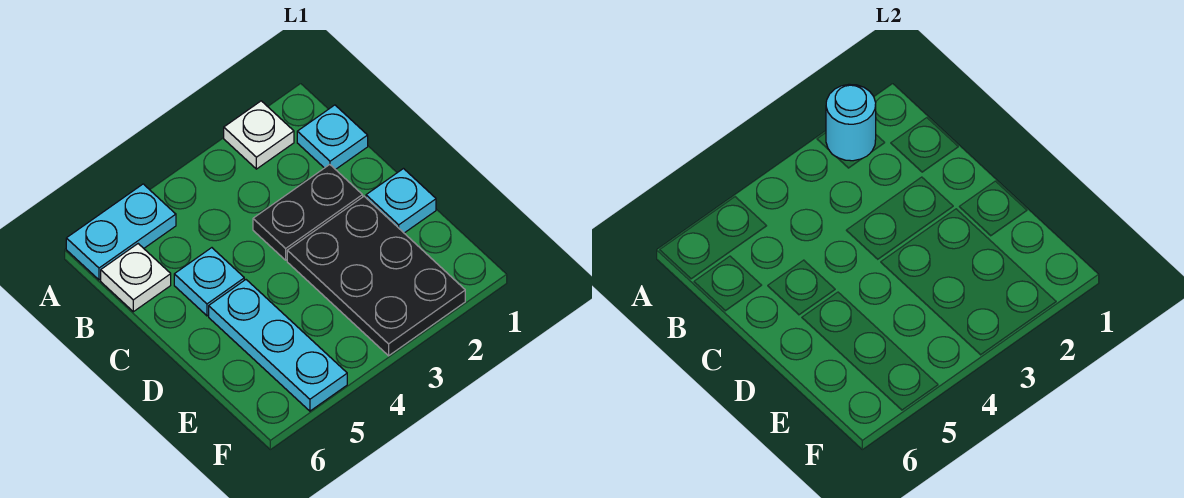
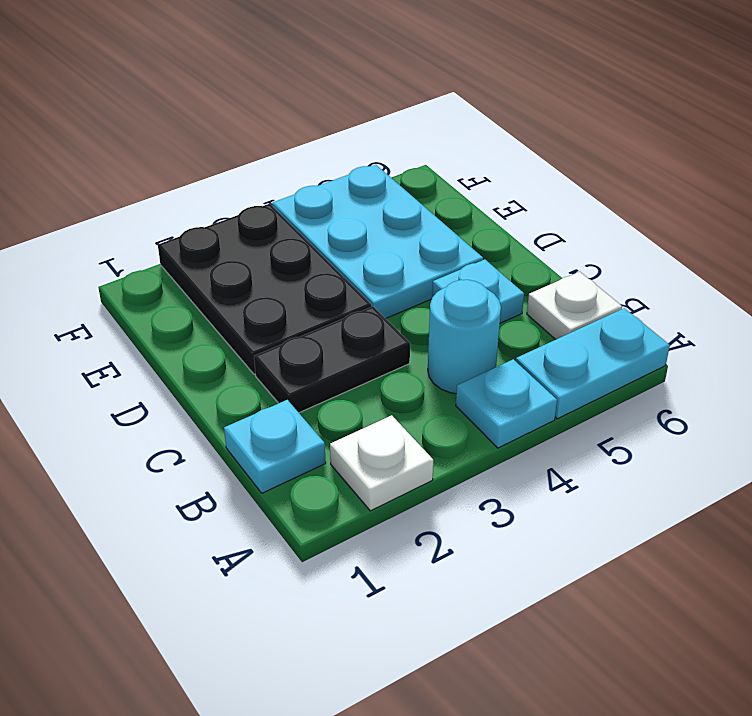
cyan 1x1 round brick [826,84,876,161] -> cyan 1x1 round brick moved to [428,280,501,394]
cyan 1x1 plate [366,169,436,233] -> cyan 1x1 plate moved to [456,359,557,448]
cyan 1x3 plate [209,280,347,411] -> cyan 2x3 plate [272,165,483,319]

